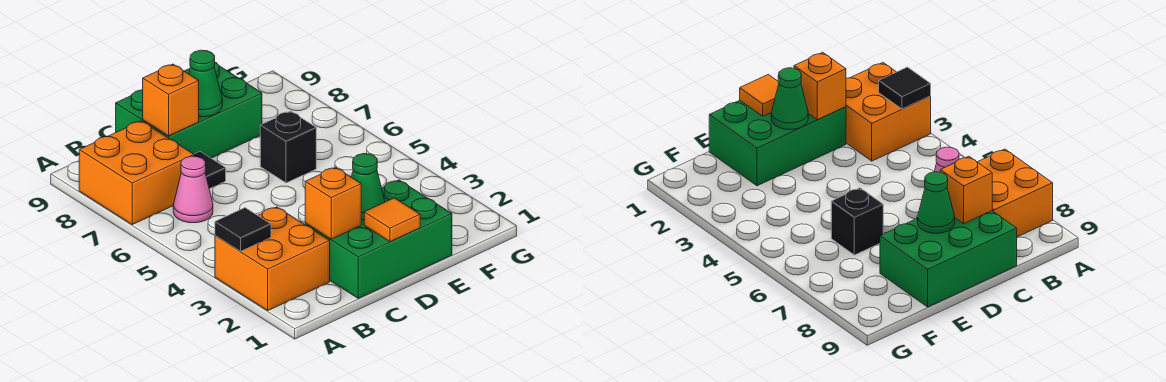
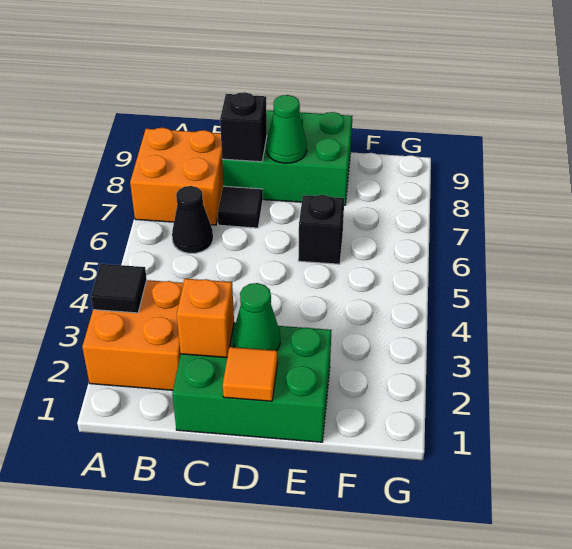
pink 1x1 cone [173,156,213,223] -> black 1x1 cone [172,186,213,253]
orange 1x1 brick [143,64,199,136] -> black 1x1 brick [220,92,267,162]

